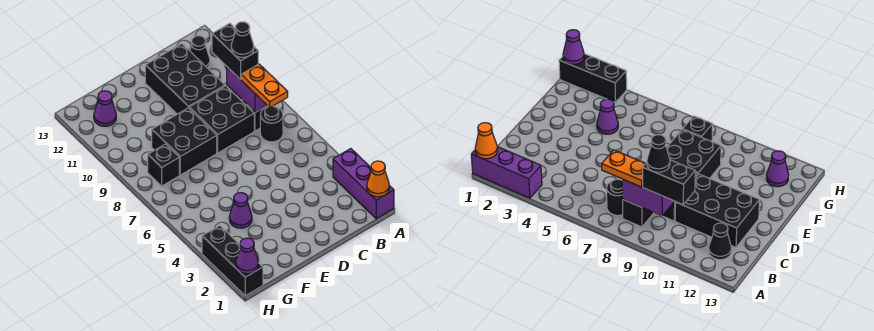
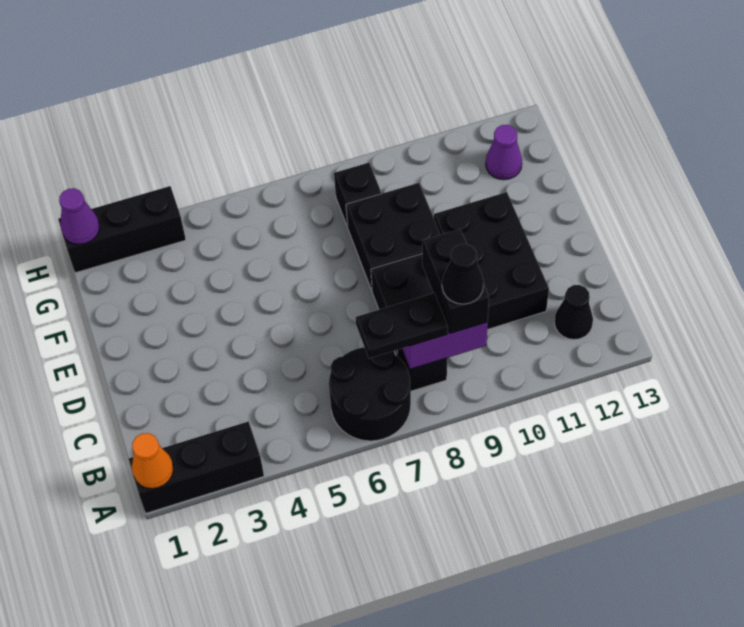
purple 1x3 brick [333,148,394,219] -> black 1x3 brick [128,421,264,513]
black 1x1 round brick [260,106,283,142] -> black 2x2 round brick [329,347,411,441]
orange 1x2 plate [241,64,288,108] -> black 1x2 plate [356,293,448,358]
black 1x2 brick [212,23,258,80] -> black 1x2 brick turned to [422,229,489,334]
black 2x3 brick [145,44,225,114] -> black 2x3 brick turned to [434,192,549,330]
purple 1x1 cone [229,193,252,228] -> none

